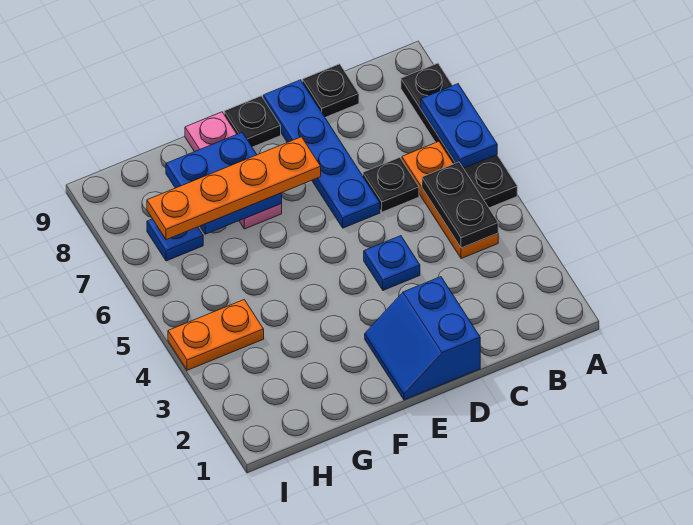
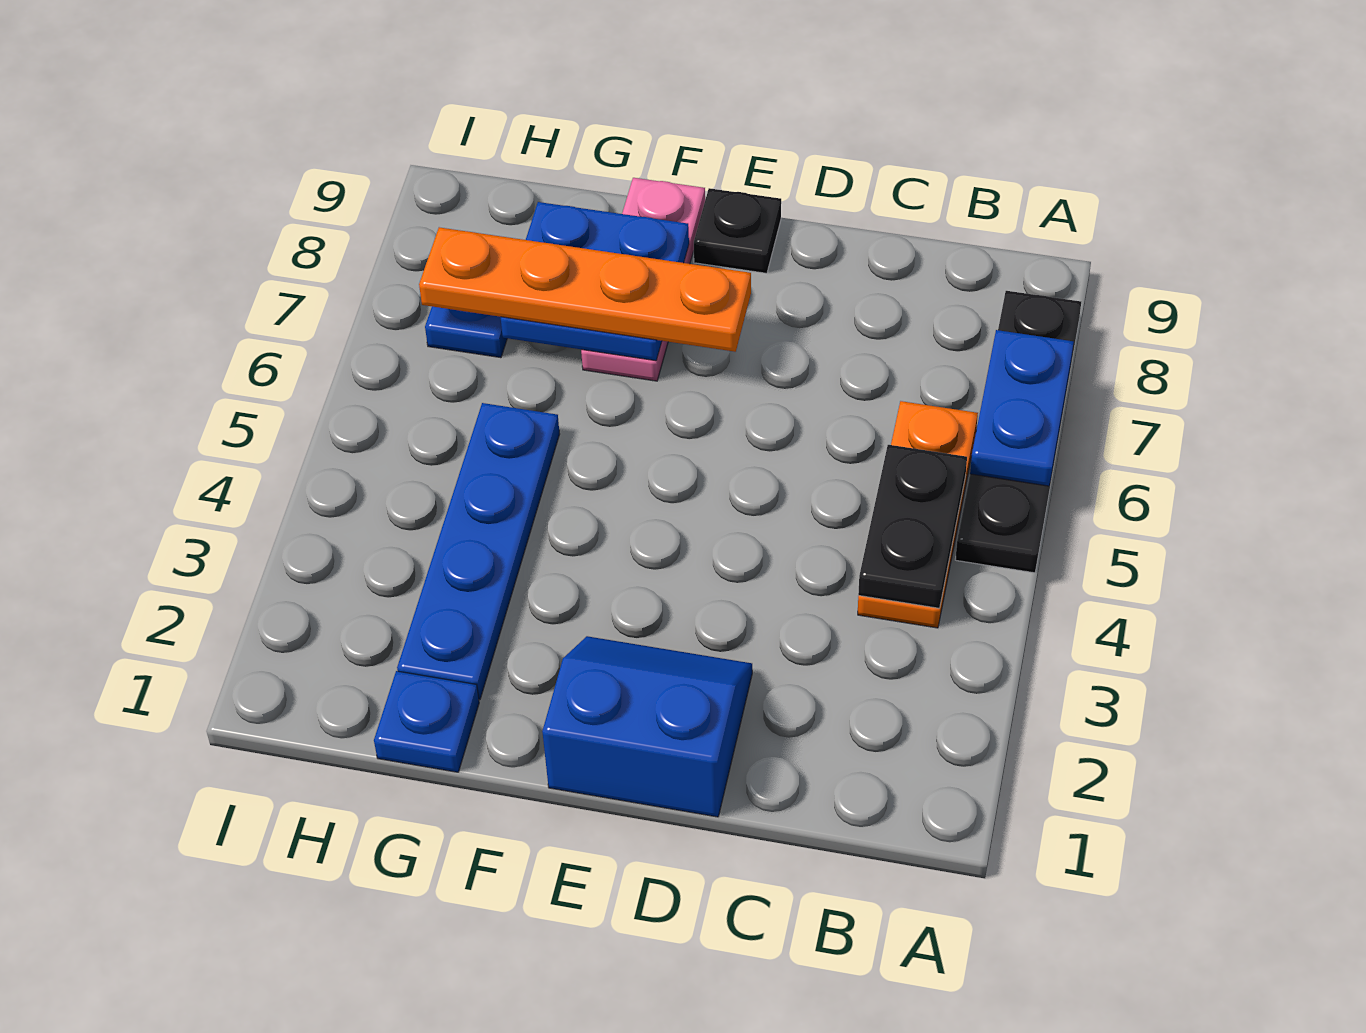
black 1x1 plate [363,157,419,212] -> none
black 1x1 plate [302,64,359,117] -> none
blue 2x2 slope [365,277,480,400] -> blue 2x2 slope turned to [542,636,752,817]
blue 1x1 plate [364,236,420,290] -> blue 1x1 plate moved to [374,671,479,772]
blue 1x4 plate [263,80,380,228] -> blue 1x4 plate moved to [397,403,560,700]
orange 1x2 plate [168,300,264,370] -> none

